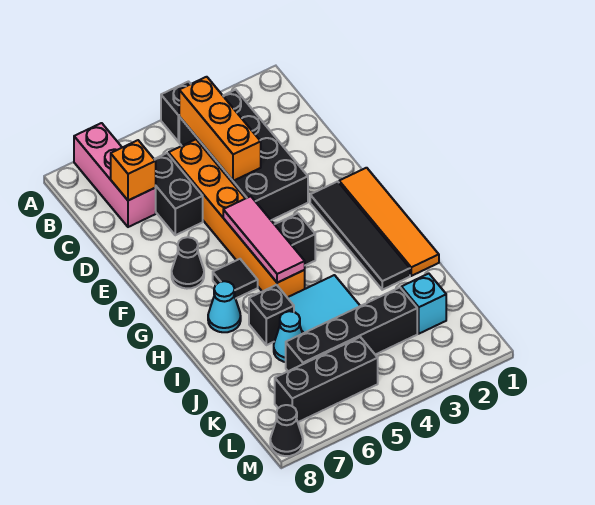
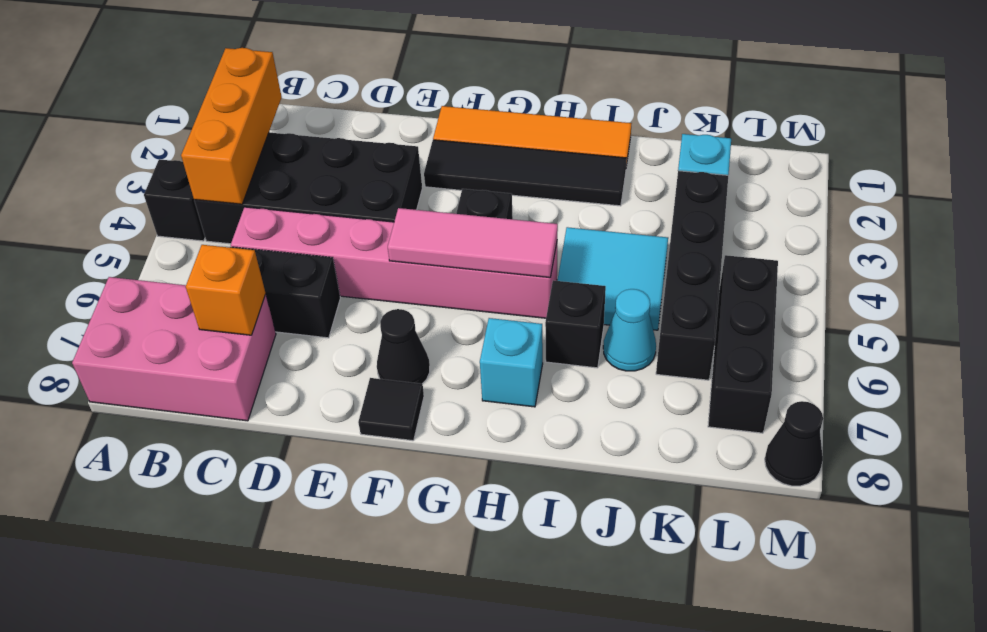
pink 1x3 brick [74,123,156,227] -> pink 2x3 brick [72,277,276,421]
orange 1x3 brick [179,77,261,181] -> orange 1x3 brick turned to [181,48,282,204]
orange 1x6 brick [169,139,305,297] -> pink 1x6 brick [231,207,557,318]
black 1x1 tile [213,259,258,299] -> black 1x1 tile moved to [358,378,424,441]
cyan 1x1 cone [208,281,241,332] -> cyan 1x1 brick [480,318,543,407]

